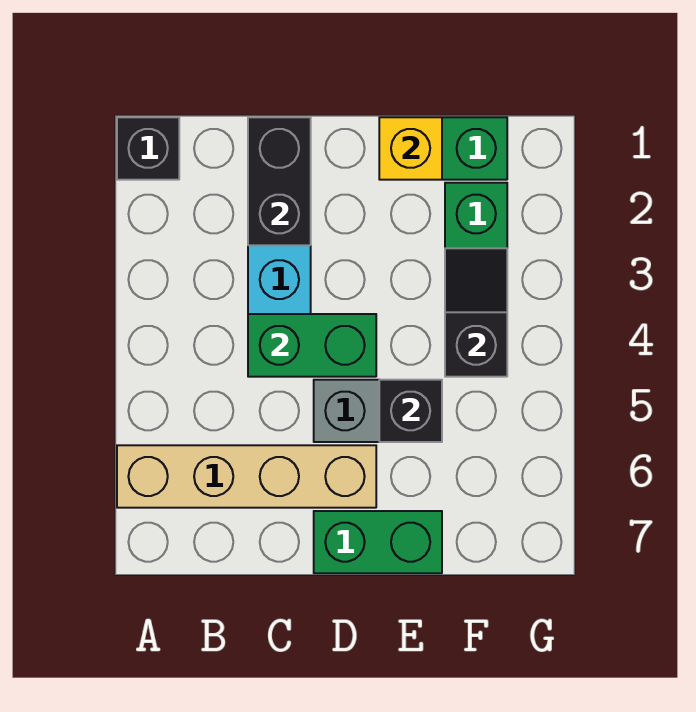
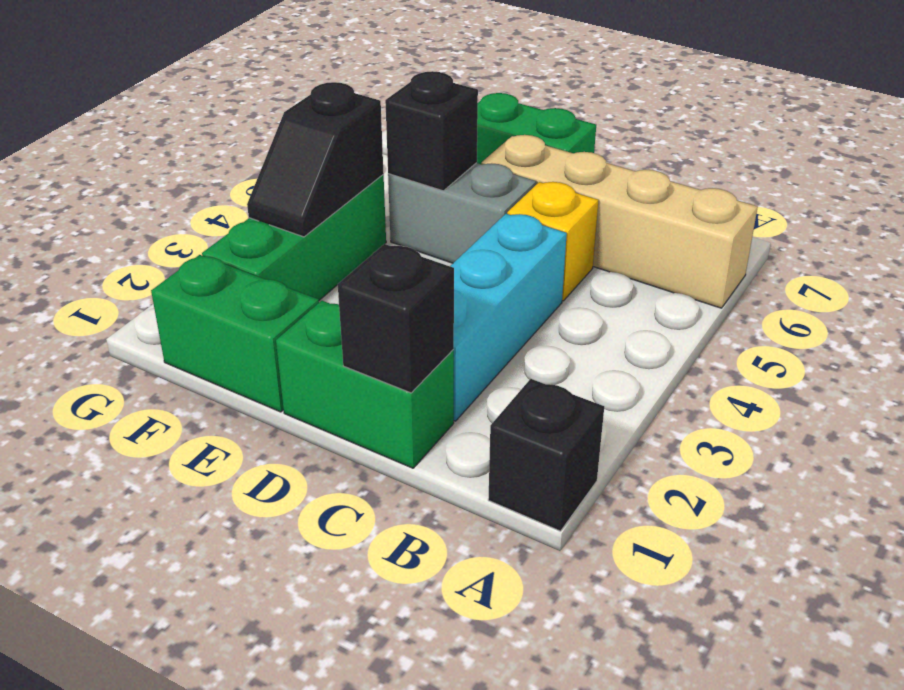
black 1x2 brick [248,117,311,245] -> black 1x1 brick [338,244,454,393]
green 1x2 brick [248,314,376,377] -> green 1x2 brick moved to [276,301,454,468]
yellow 1x1 brick [379,117,442,180] -> yellow 1x1 brick moved to [507,182,599,301]

